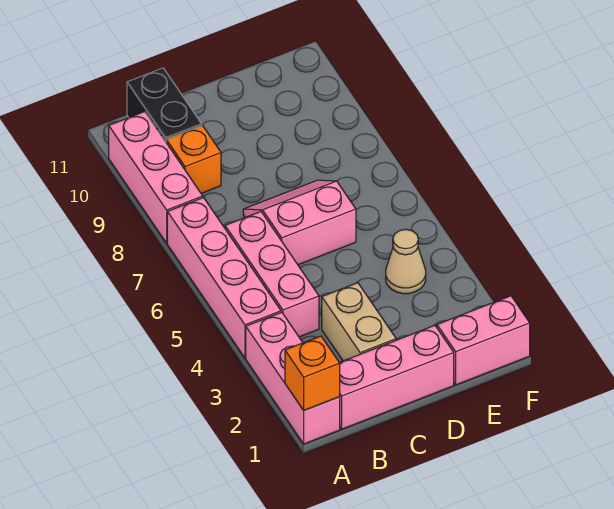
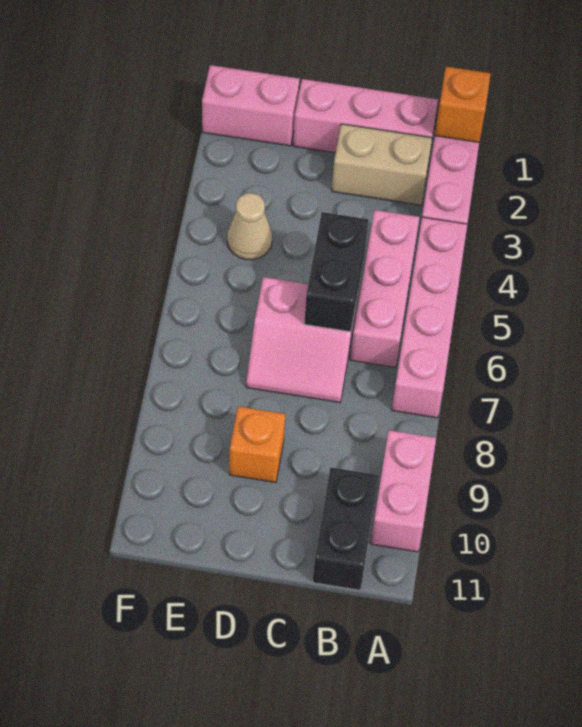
pink 1x3 brick [109,111,203,243] -> pink 1x2 brick [371,430,436,552]
orange 1x1 brick [166,125,221,193] -> orange 1x1 brick moved to [229,406,285,483]
tan 1x2 brick [322,283,396,361] -> tan 1x2 brick turned to [332,124,432,205]
none -> black 1x2 brick [304,212,368,332]

